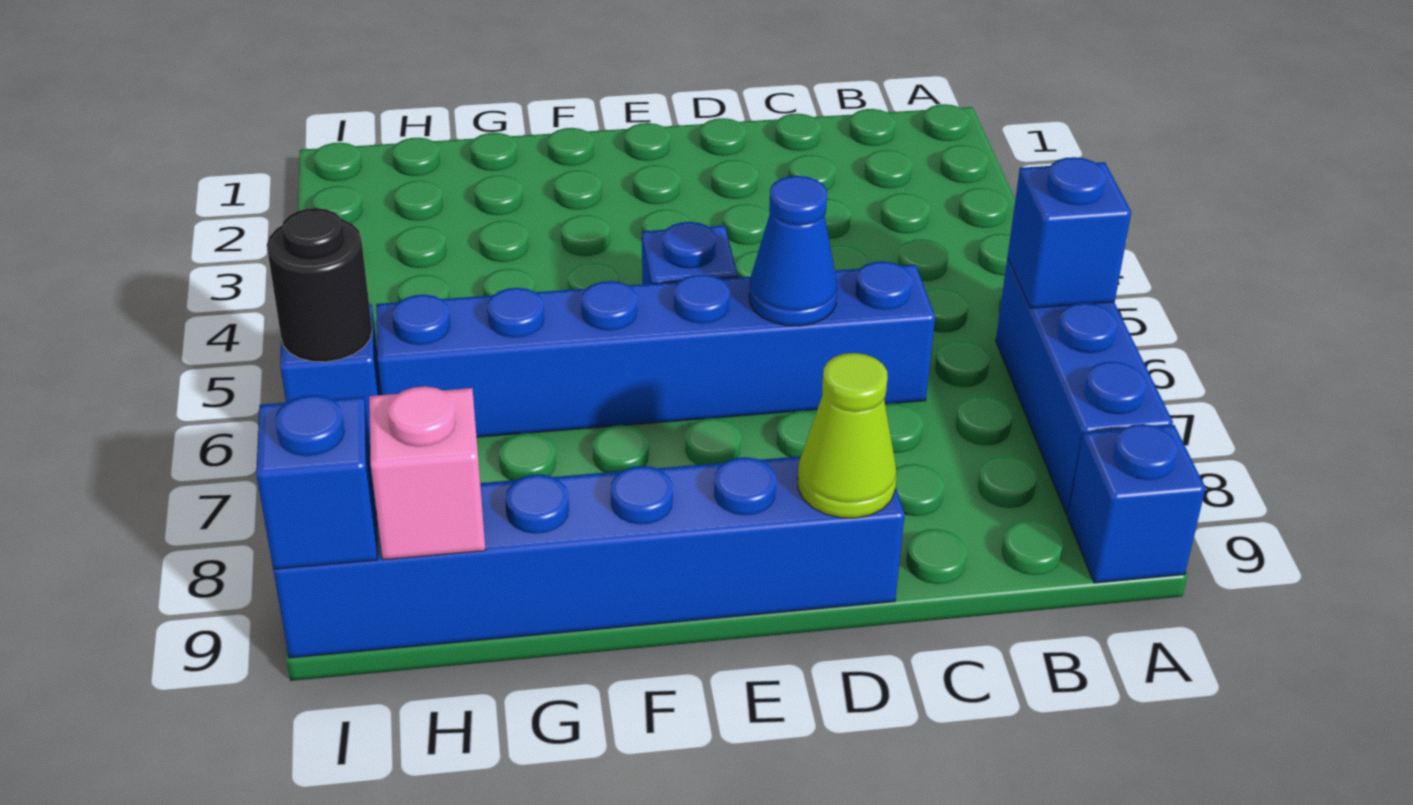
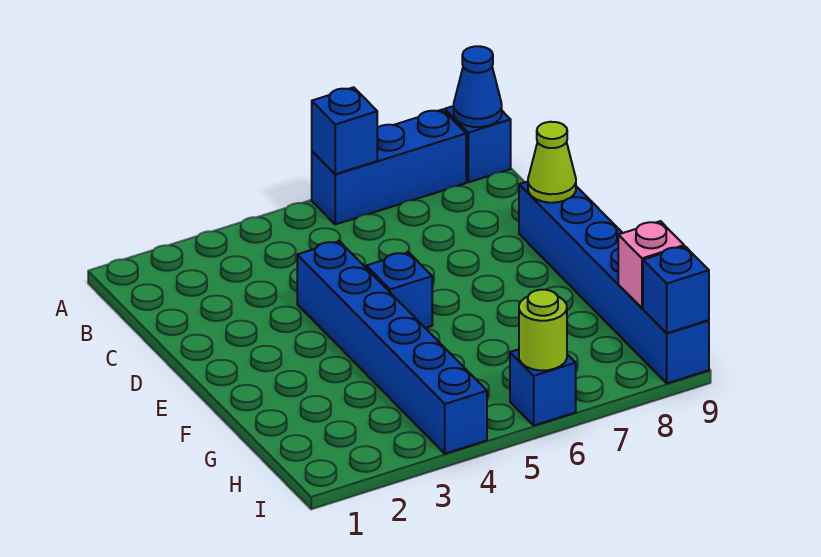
blue 1x6 brick [376,261,935,437] -> blue 1x6 brick moved to [297,241,487,454]
blue 1x1 cone [749,176,837,326] -> blue 1x1 cone moved to [454,46,502,127]
black 1x1 round brick [267,208,372,362] -> lime 1x1 round brick [519,290,567,370]

